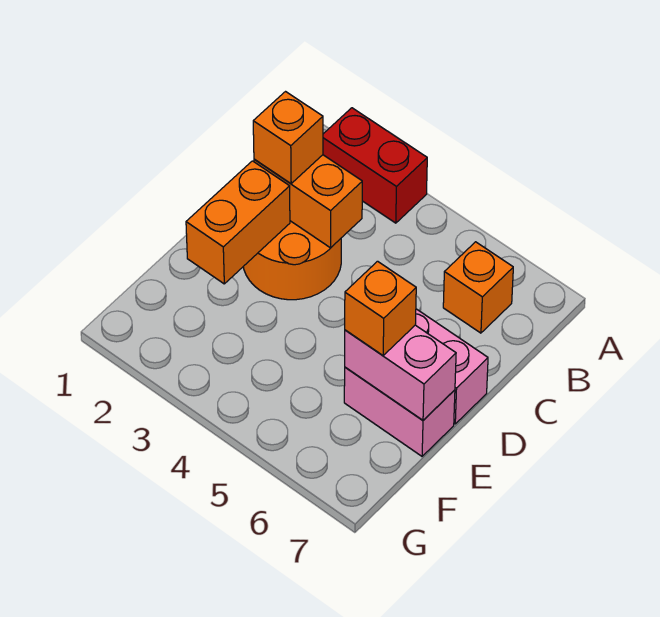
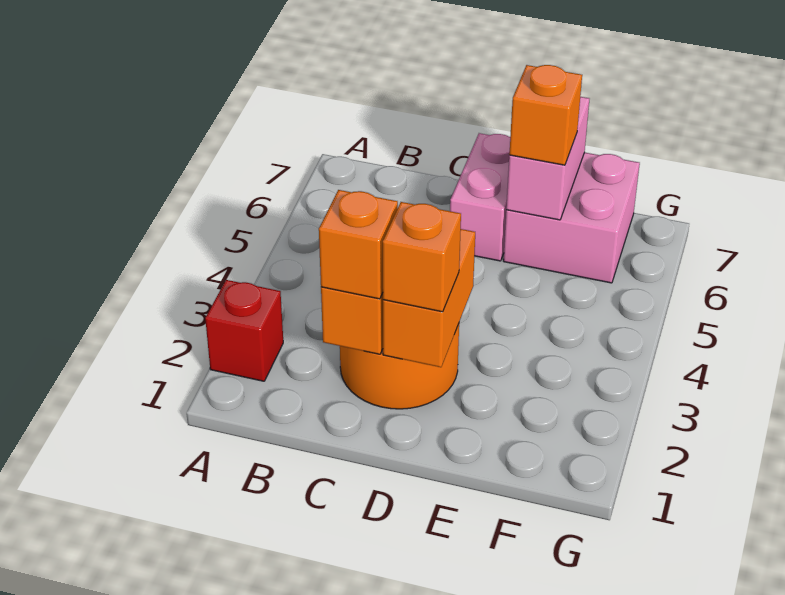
red 1x2 brick [323,108,427,223] -> red 1x1 brick [205,280,283,381]
orange 1x1 brick [443,242,513,333] -> orange 1x1 brick moved to [383,202,461,312]
orange 1x2 brick [186,161,290,284] -> orange 1x2 brick turned to [383,229,475,367]
pink 1x2 brick [344,367,455,456] -> pink 2x2 brick [503,153,640,283]

